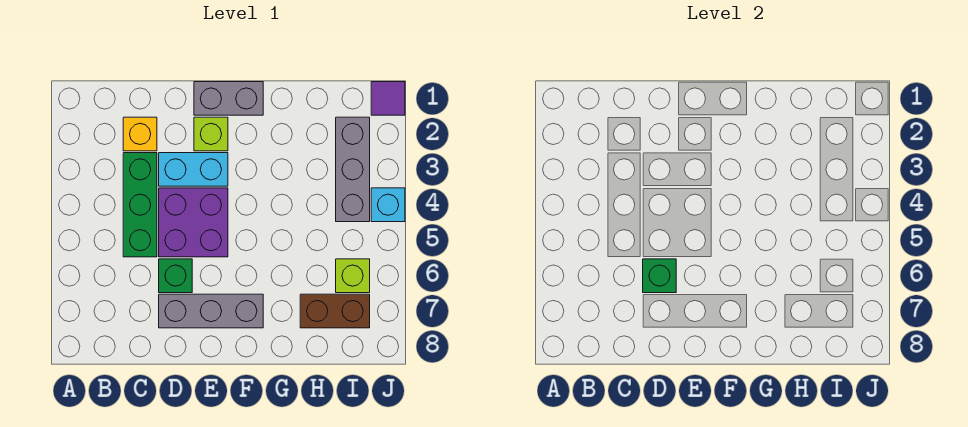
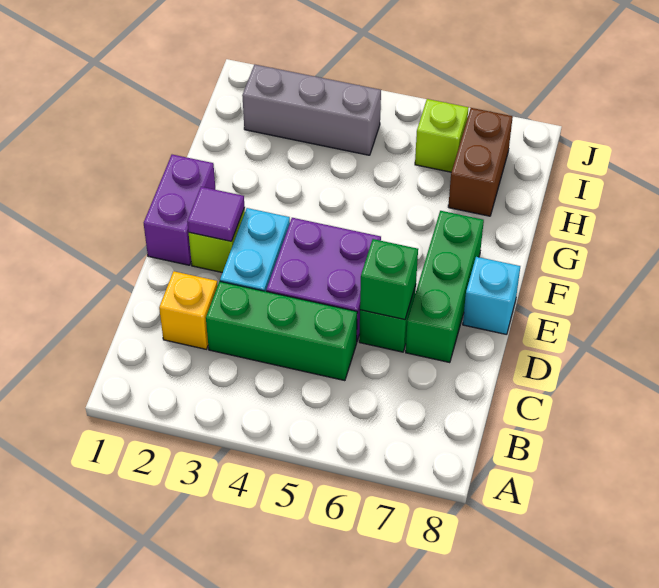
grey 1x3 brick [159,294,263,328] -> green 1x3 brick [406,211,484,363]
grey 1x2 brick [194,82,263,115] -> purple 1x2 brick [144,155,215,265]
purple 1x1 tile [371,82,405,115] -> purple 1x1 tile moved to [187,187,245,241]
cyan 1x1 brick [371,188,405,222] -> cyan 1x1 brick moved to [463,257,520,335]

